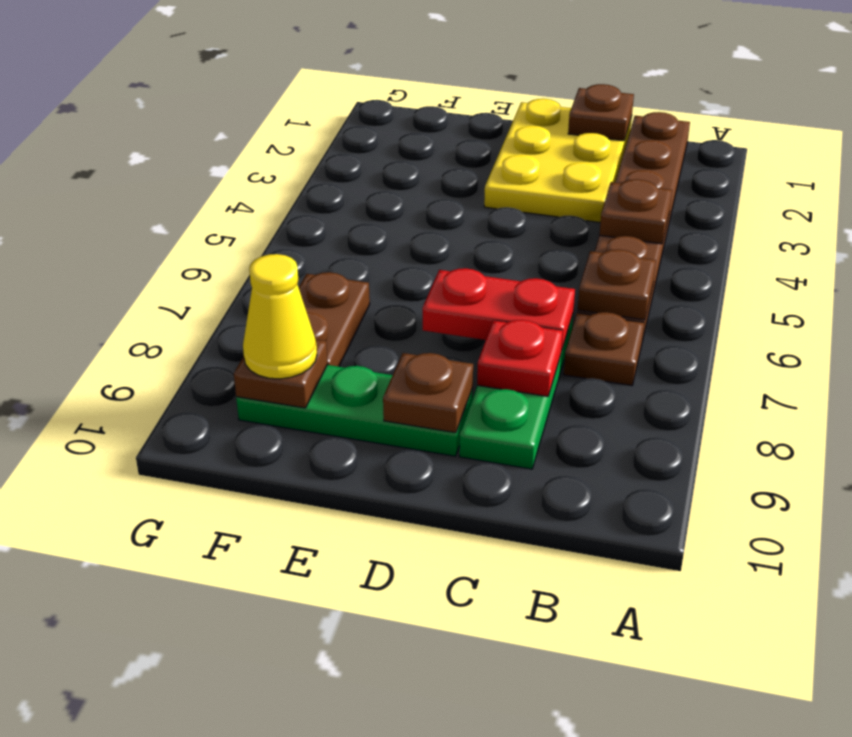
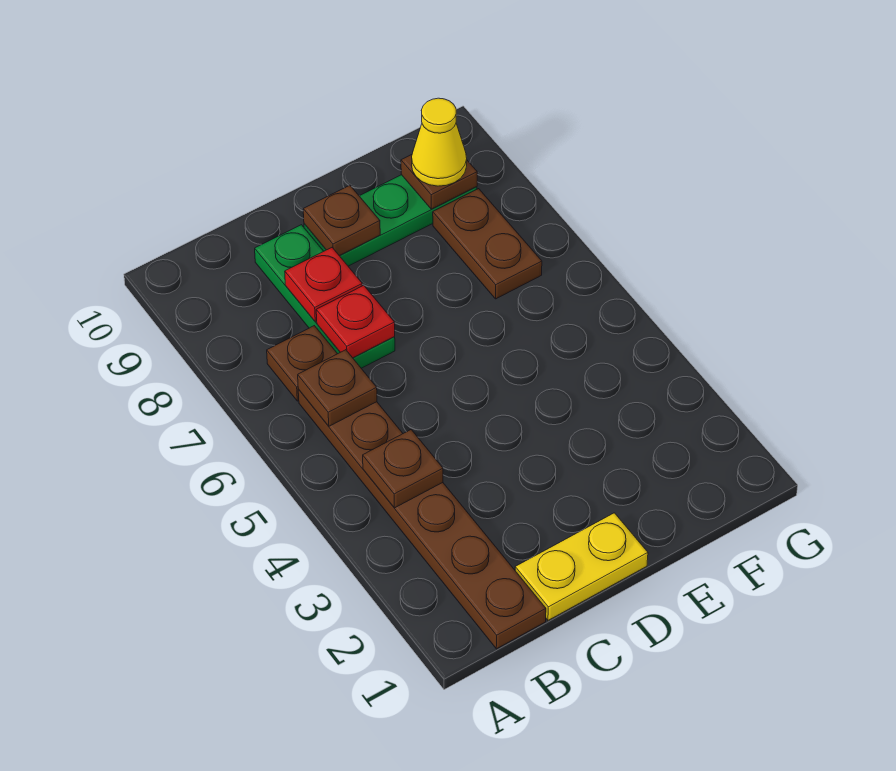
yellow 2x3 plate [484,99,632,223] -> yellow 1x2 plate [515,513,648,620]
brown 1x1 plate [568,84,634,141] -> none
red 1x2 plate [422,268,575,351] -> red 1x1 plate [316,285,395,358]

